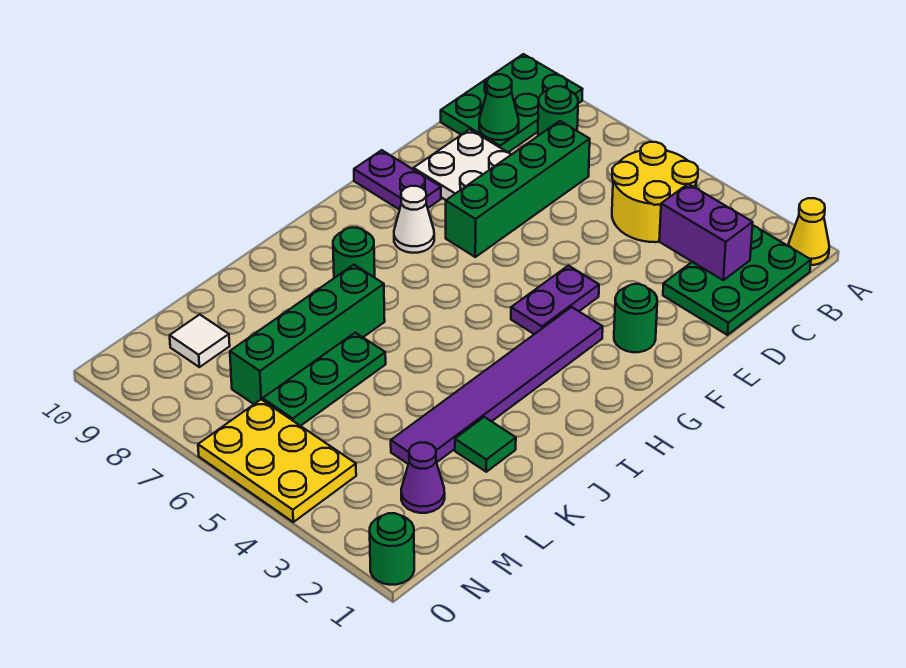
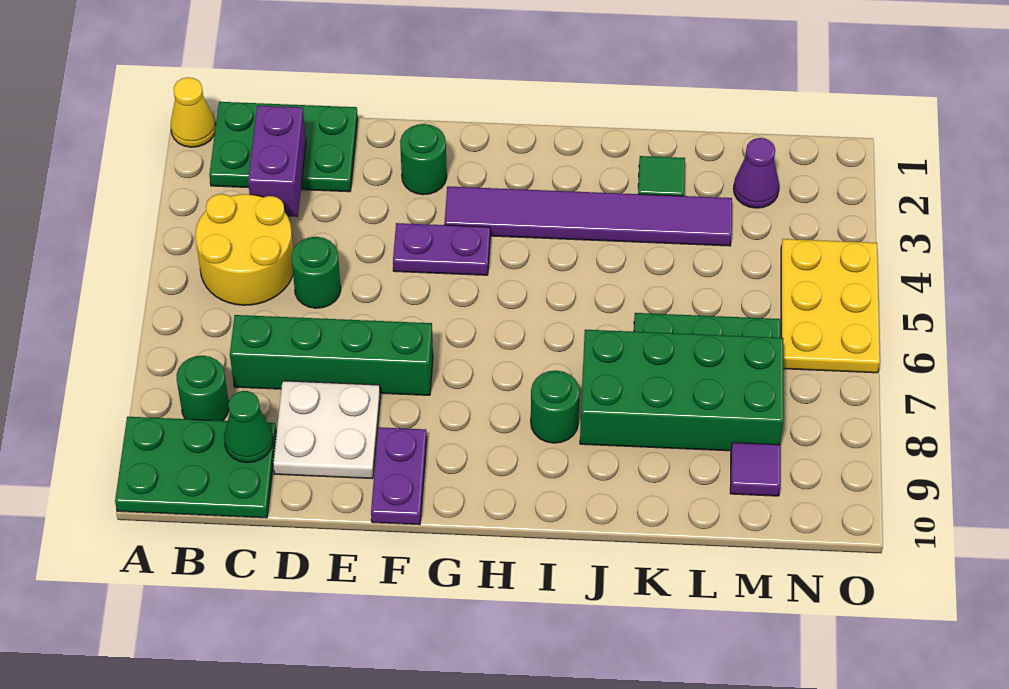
white 1x1 cone [394,186,434,253] -> none
green 1x4 brick [230,265,385,404] -> green 2x4 brick [580,330,784,451]
white 1x1 tile [170,315,230,367] -> purple 1x1 tile [730,443,780,496]
green 1x1 round brick [370,513,414,585] -> green 1x1 round brick moved to [291,237,341,308]

